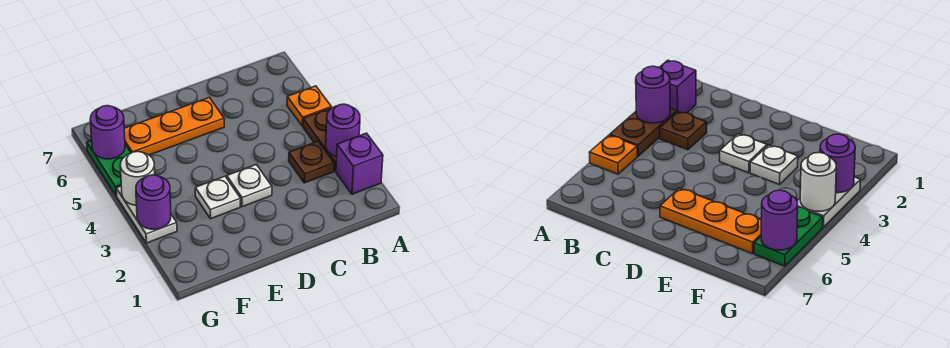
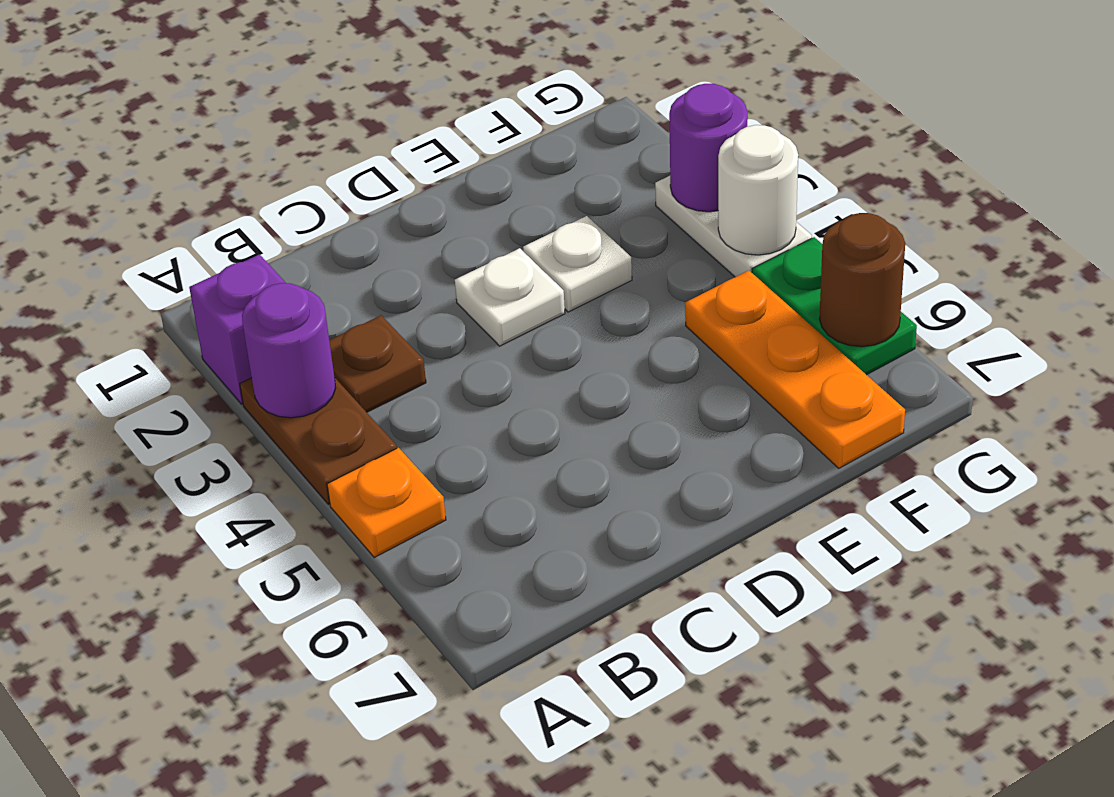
orange 1x3 plate [124,97,224,155] -> orange 1x3 plate turned to [685,270,905,468]
purple 1x1 round brick [90,106,125,159] -> brown 1x1 round brick [819,213,905,347]

